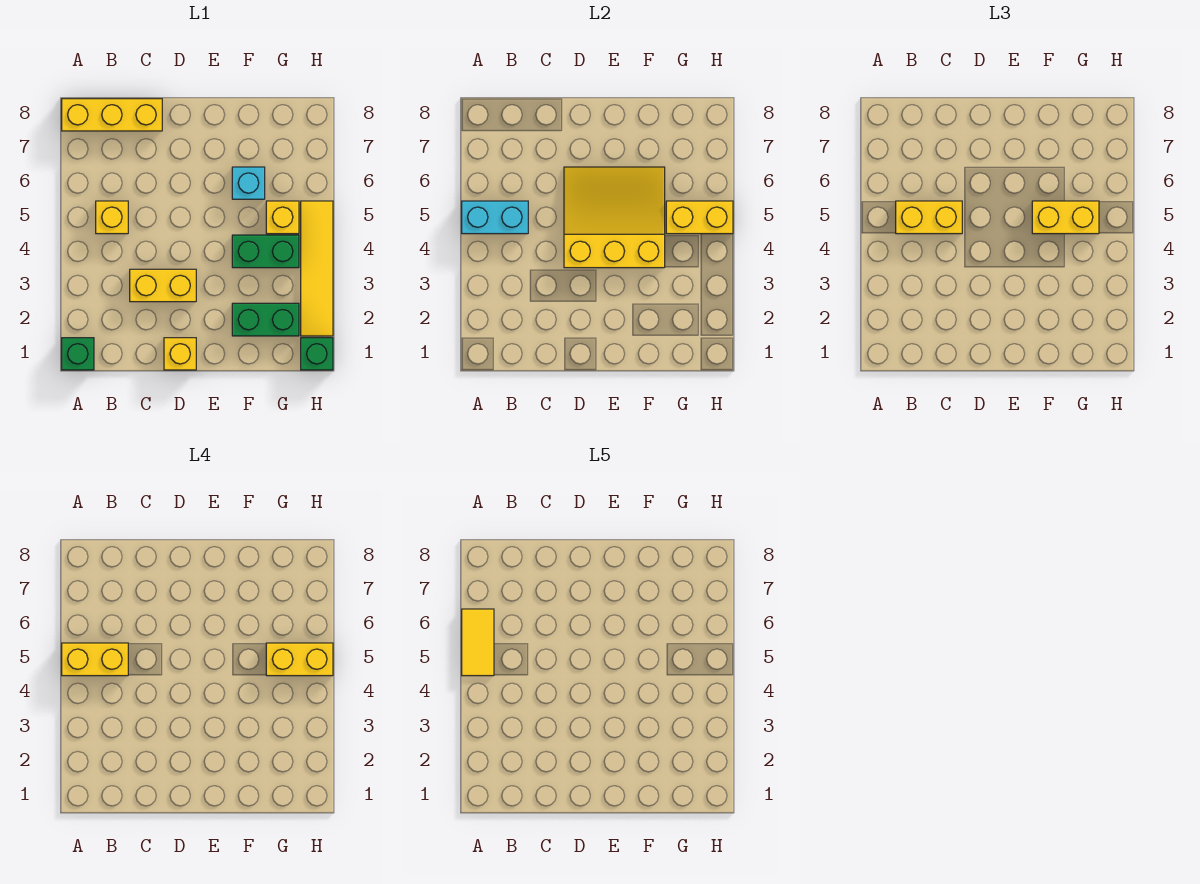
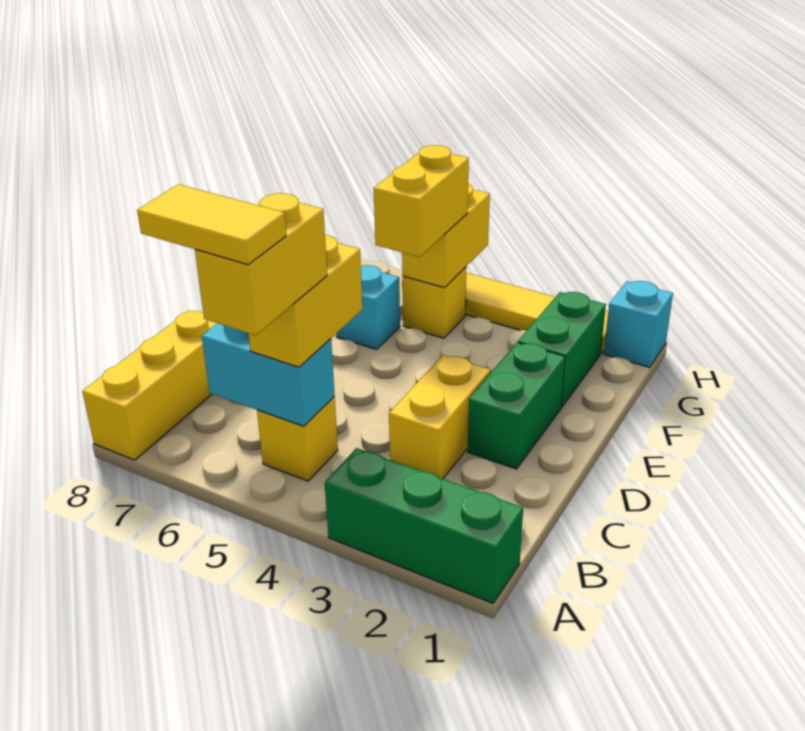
green 1x1 brick [62,338,94,370] -> green 1x3 brick [325,448,523,603]
cyan 1x2 brick [462,201,528,234] -> cyan 1x2 brick turned to [202,323,335,426]
yellow 1x1 brick [164,338,196,370] -> none
yellow 3x3 slope [564,167,665,268] -> none
green 1x2 brick [232,235,299,268] -> green 1x2 brick moved to [468,342,565,469]
yellow 1x2 brick [266,643,333,676] -> none
green 1x1 brick [301,338,333,370] -> cyan 1x1 brick [604,281,673,367]

